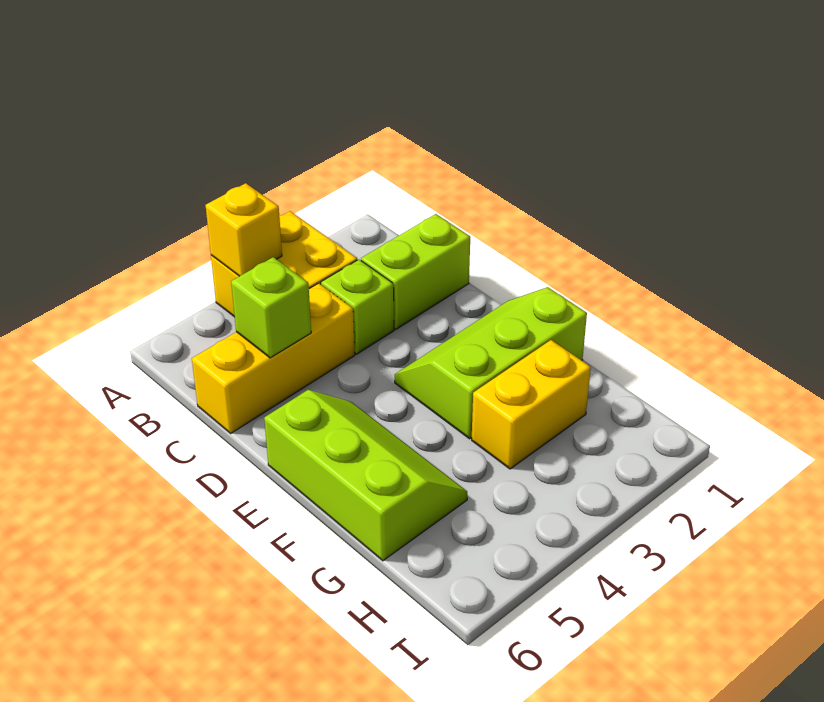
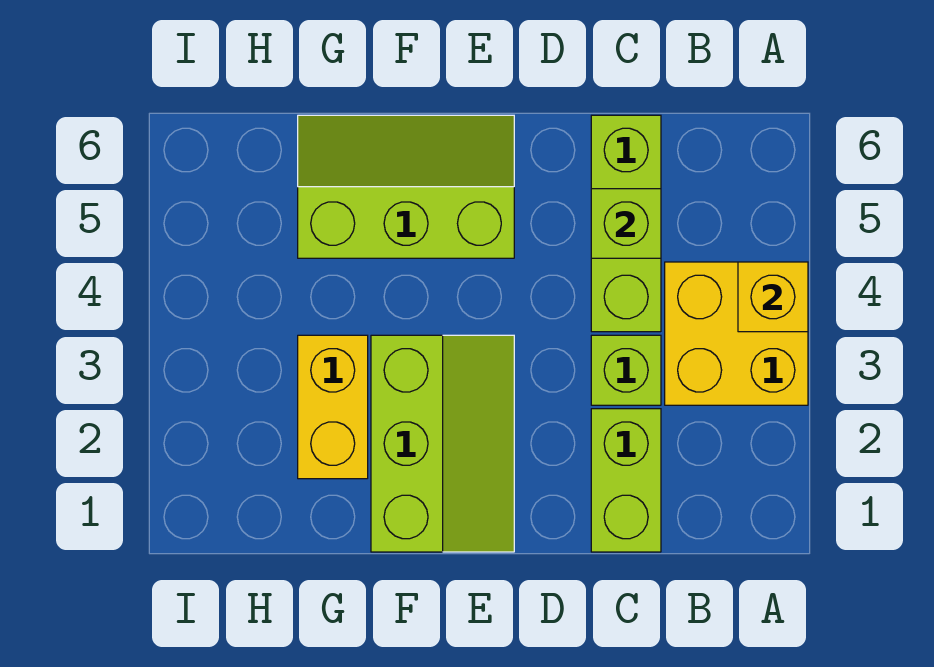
yellow 1x3 brick [192,283,355,433] -> lime 1x3 brick [591,115,661,332]
lime 2x3 slope [264,390,467,561] -> lime 2x3 slope turned to [298,115,514,258]

